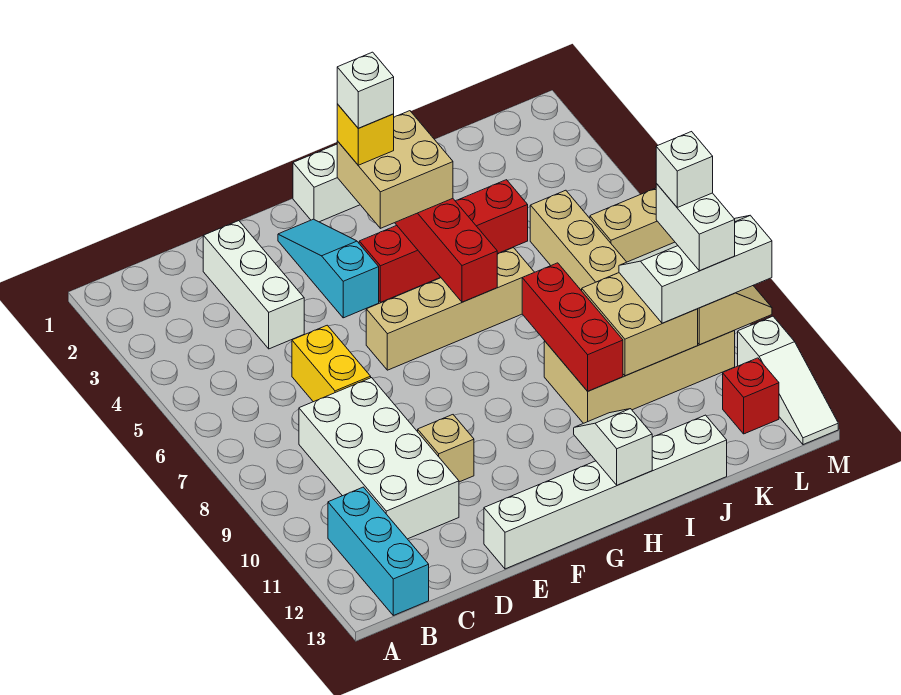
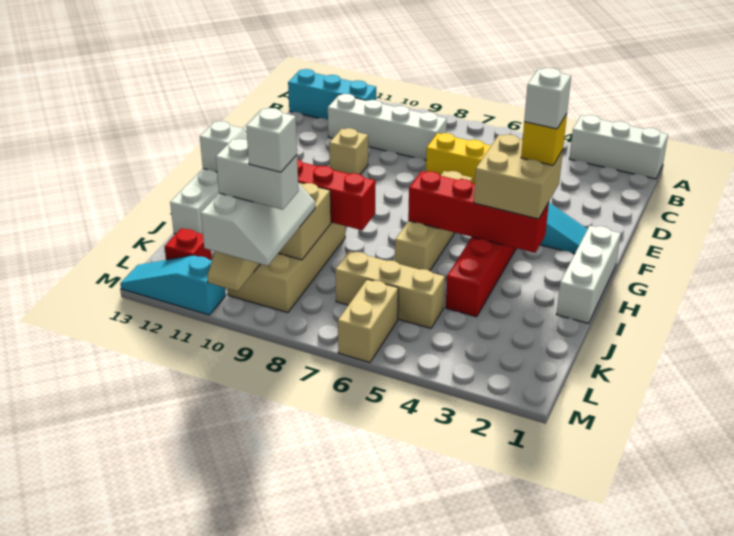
white 2x4 brick [299,378,459,539] -> white 1x4 brick [328,94,447,160]
white 1x3 brick [203,221,304,349] -> white 1x3 brick moved to [569,115,668,179]
white 1x3 slope [738,316,838,445] -> cyan 1x3 slope [120,255,226,315]

